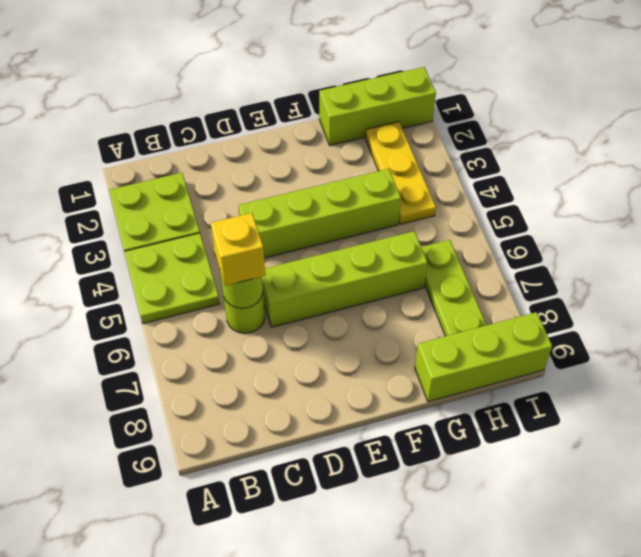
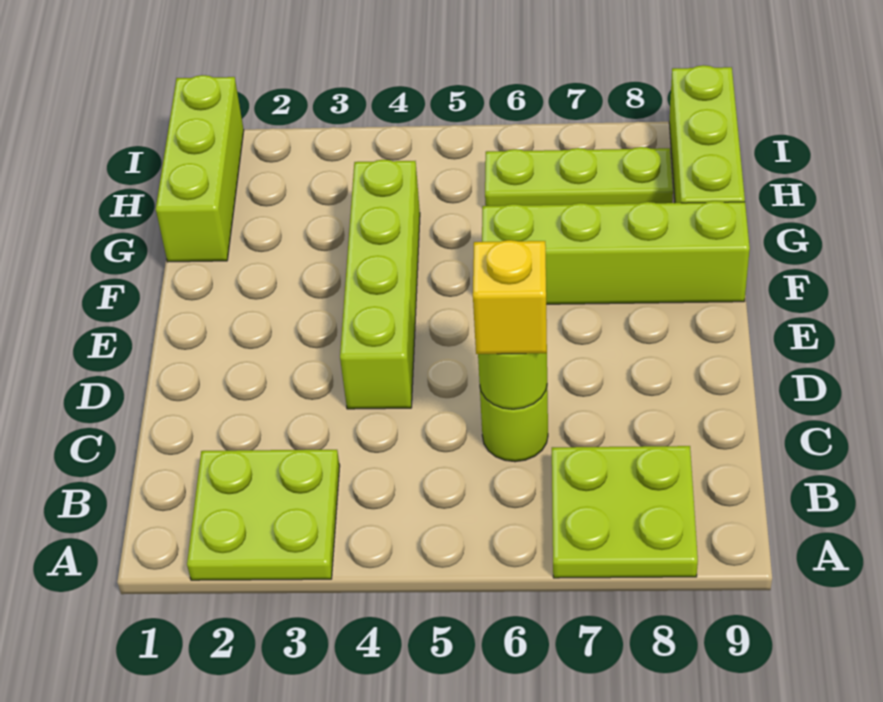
lime 2x2 plate [124,233,220,324] -> lime 2x2 plate moved to [552,446,698,578]
lime 1x4 brick [262,231,427,327] -> lime 1x4 brick turned to [482,201,750,304]
yellow 1x3 plate [365,122,436,224] -> none

